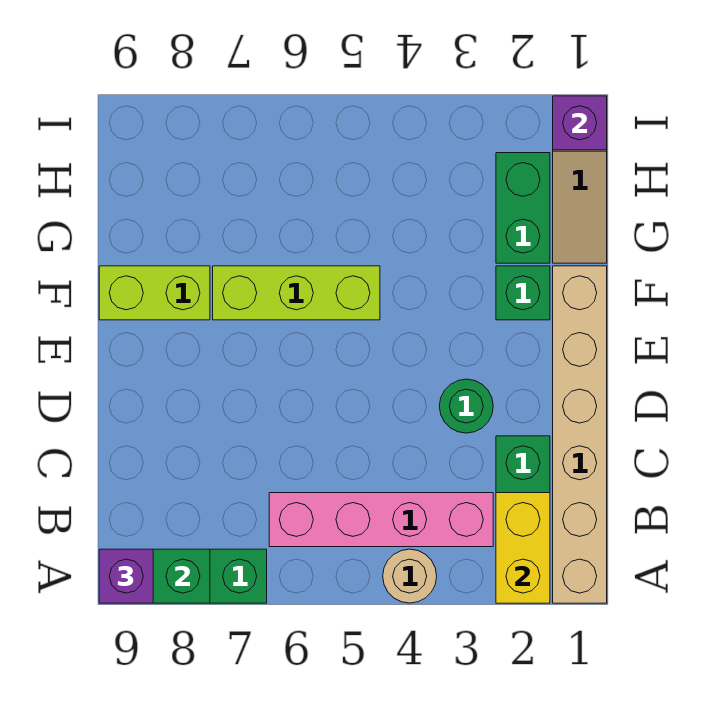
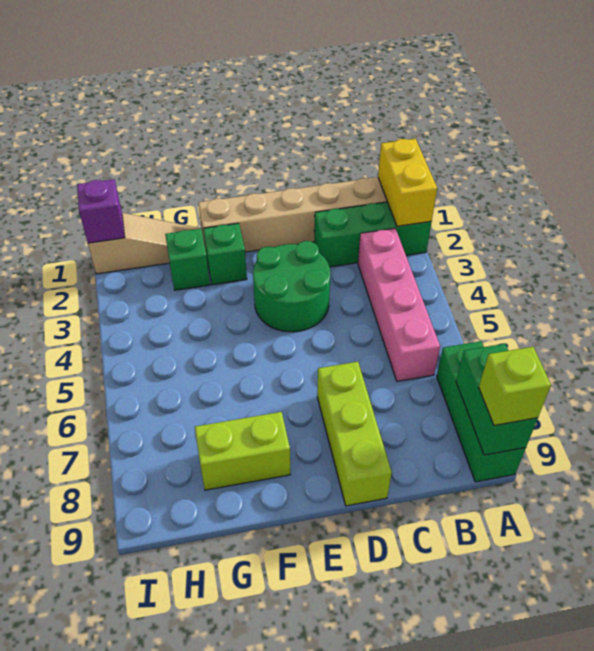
yellow 1x2 brick [496,493,550,603] -> yellow 1x2 brick turned to [378,139,437,226]
tan 1x1 round brick [383,549,437,603] -> none
purple 1x1 brick [99,549,153,603] -> lime 1x1 brick [479,347,551,425]
green 1x1 round brick [439,379,493,433] -> green 2x2 round brick [253,241,330,332]
lime 1x3 brick [213,266,380,320] -> lime 1x3 brick moved to [317,362,392,506]
lime 1x2 brick [99,266,210,320] -> lime 1x2 brick turned to [195,412,290,490]
green 1x2 brick [496,153,550,263] -> green 1x1 brick [165,229,210,290]

